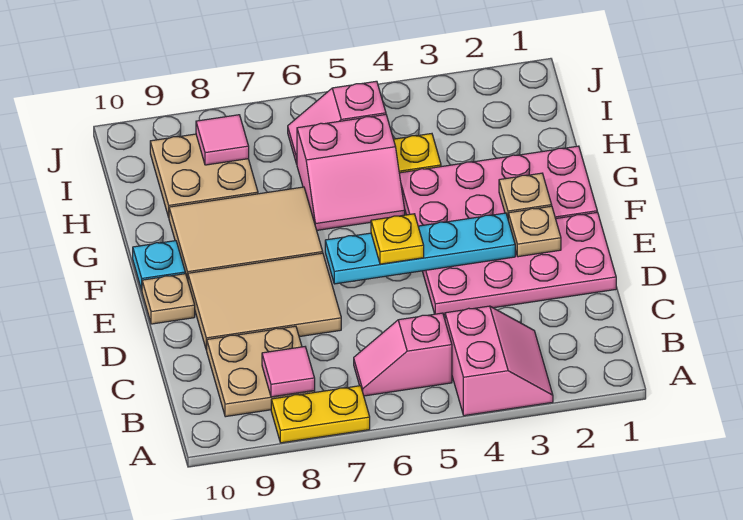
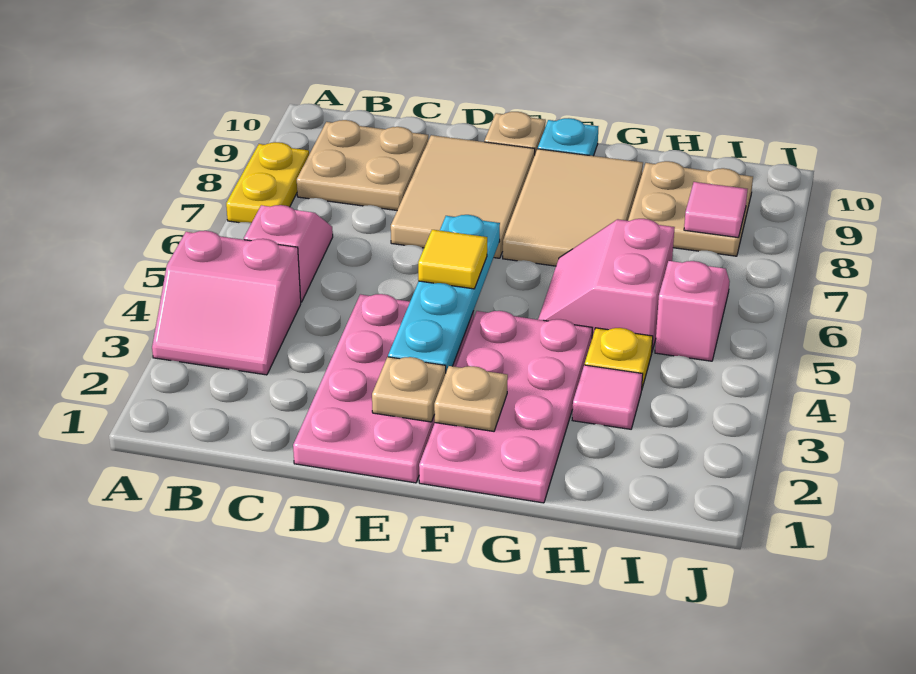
pink 1x1 tile [262,347,315,397] -> pink 1x1 tile moved to [572,365,643,429]
yellow 1x1 plate [371,214,424,264] -> yellow 1x1 tile [418,230,487,289]

